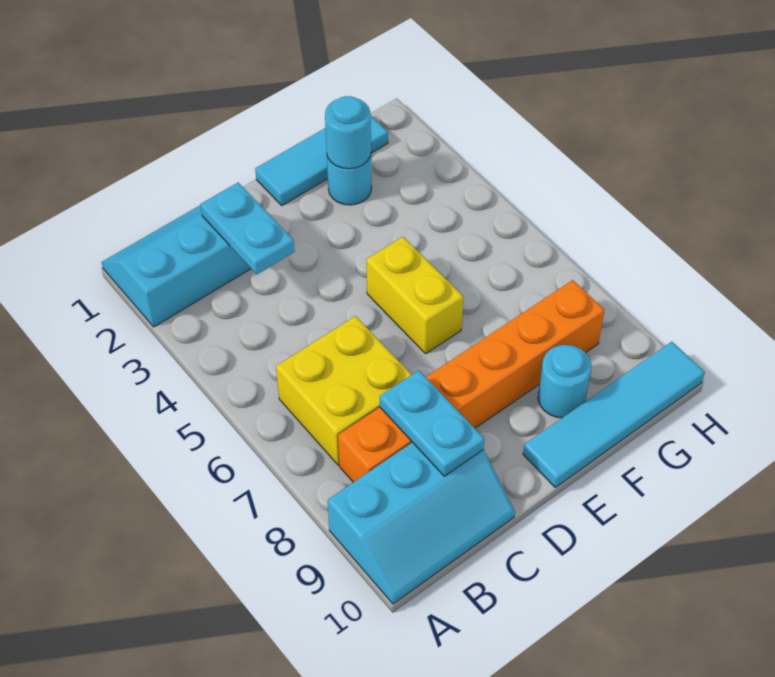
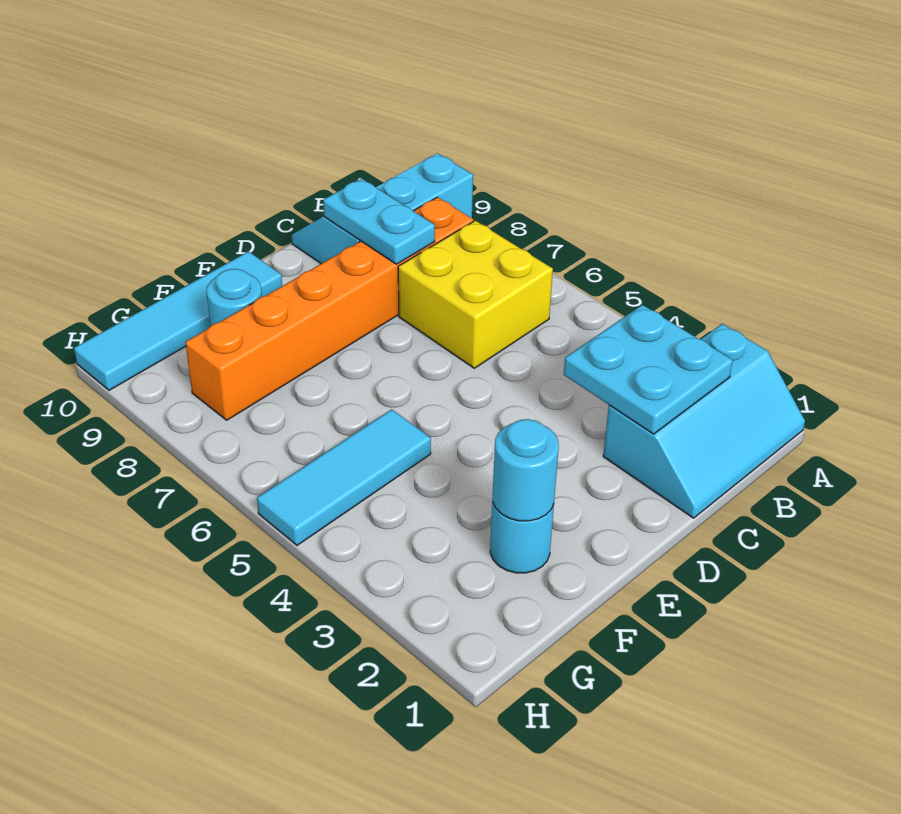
cyan 1x2 plate [200,183,295,274] -> cyan 2x2 plate [564,305,733,434]
cyan 1x3 tile [255,116,388,205] -> cyan 1x3 tile moved to [257,409,431,545]
yellow 1x2 brick [366,237,463,354] -> none

